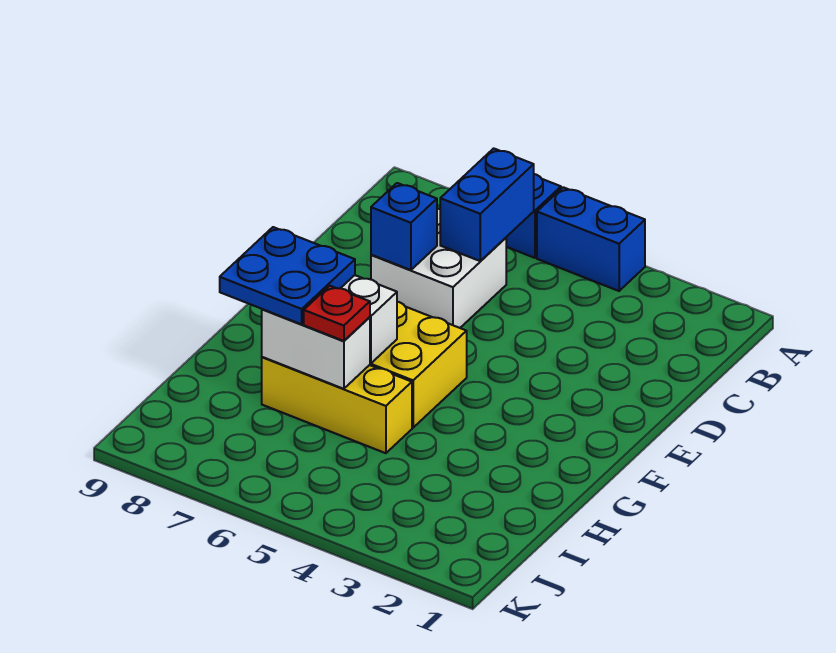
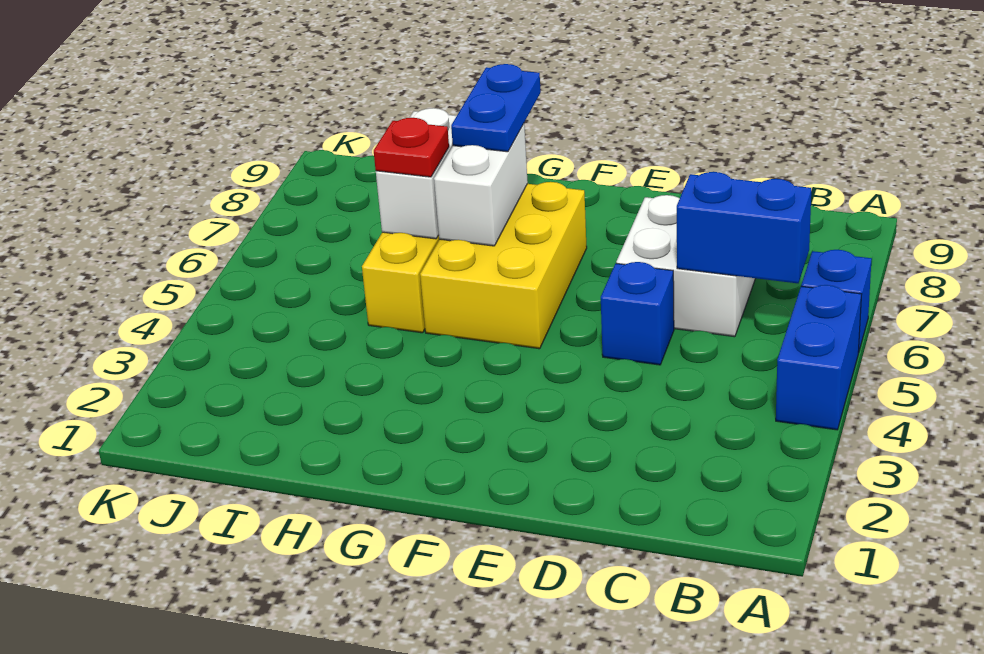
blue 1x1 brick [371,183,437,270] -> blue 1x1 brick moved to [601,262,674,365]
blue 2x2 plate [220,227,355,324] -> blue 1x2 plate [451,64,541,152]

